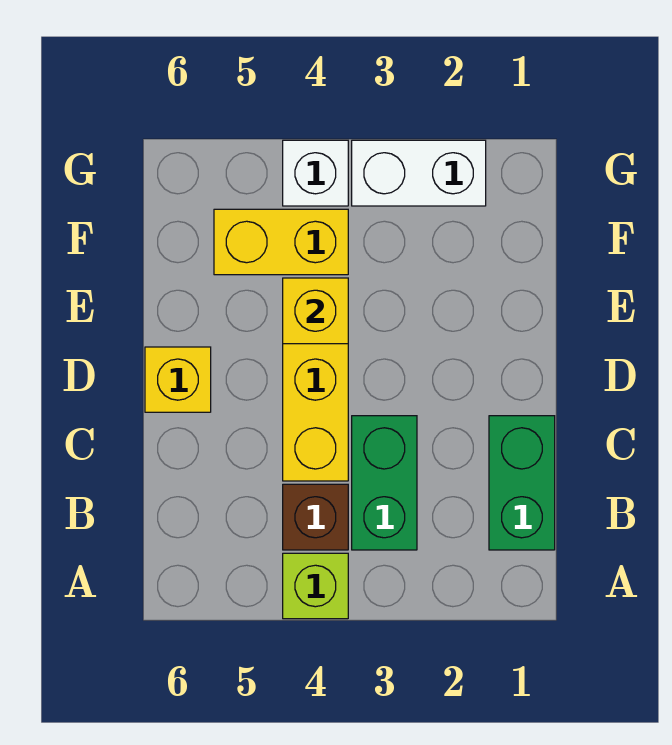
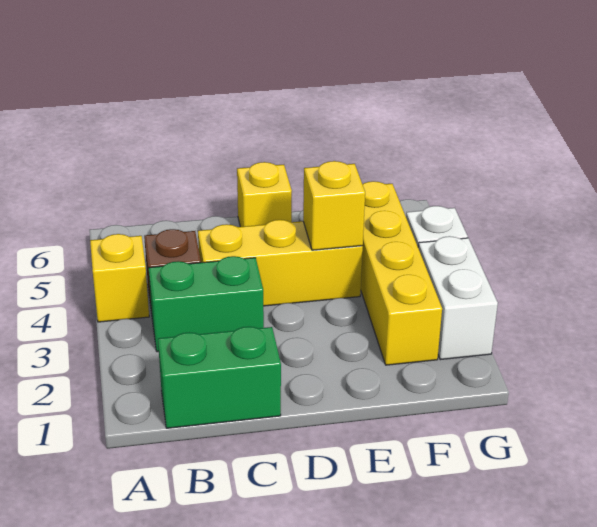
lime 1x1 brick [283,553,348,619] -> yellow 1x1 brick [90,234,149,322]
yellow 1x2 brick [214,209,348,275] -> yellow 1x4 brick [361,181,442,365]

